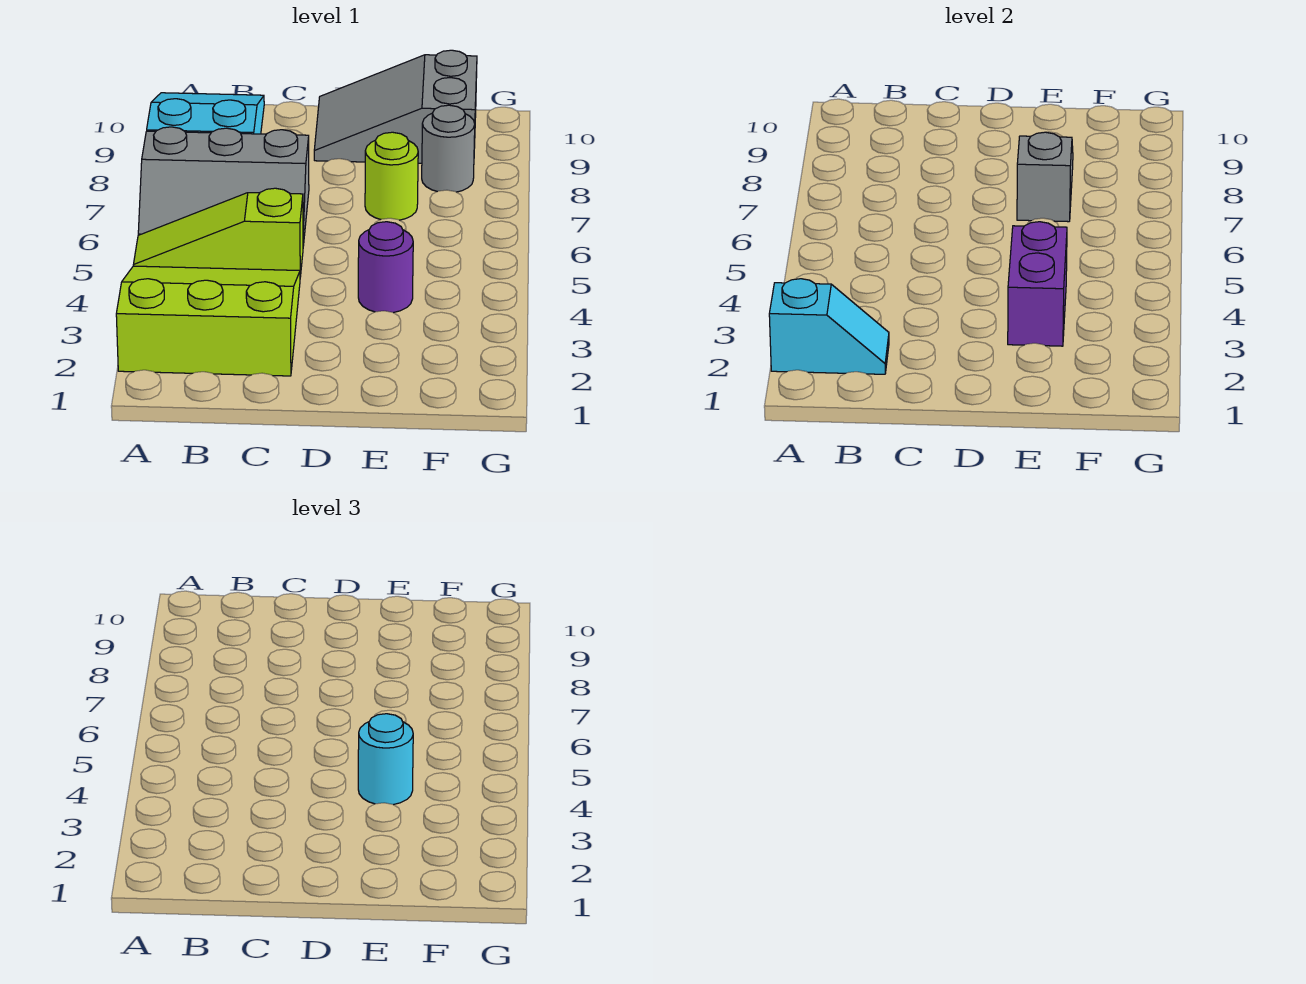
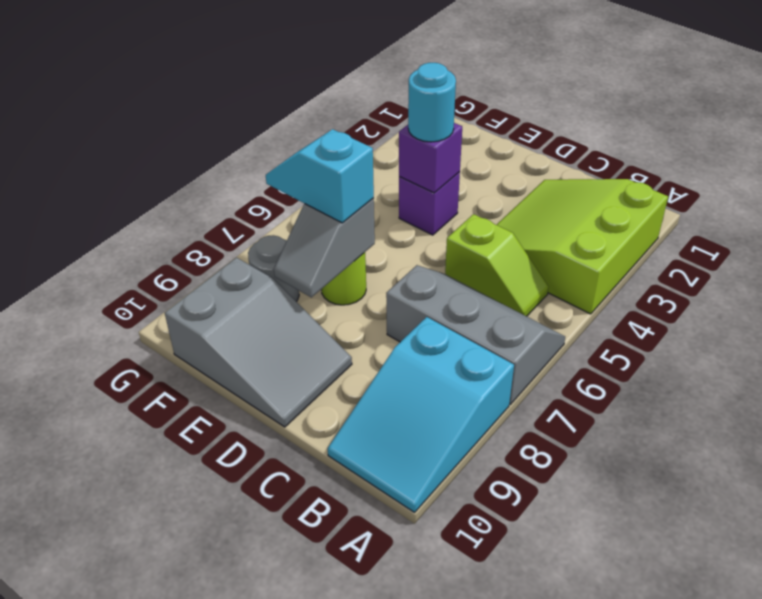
lime 3x3 slope [116,266,300,376] -> lime 3x3 slope turned to [497,179,668,314]
cyan 1x2 slope [769,279,889,374] -> cyan 1x2 slope moved to [266,129,374,223]
lime 1x3 slope [133,188,303,277] -> lime 1x2 slope [445,214,549,316]
purple 1x2 brick [1008,222,1067,346] -> purple 1x1 brick [399,123,462,193]
purple 1x1 round brick [358,222,413,313] -> purple 1x1 brick [399,172,460,235]

